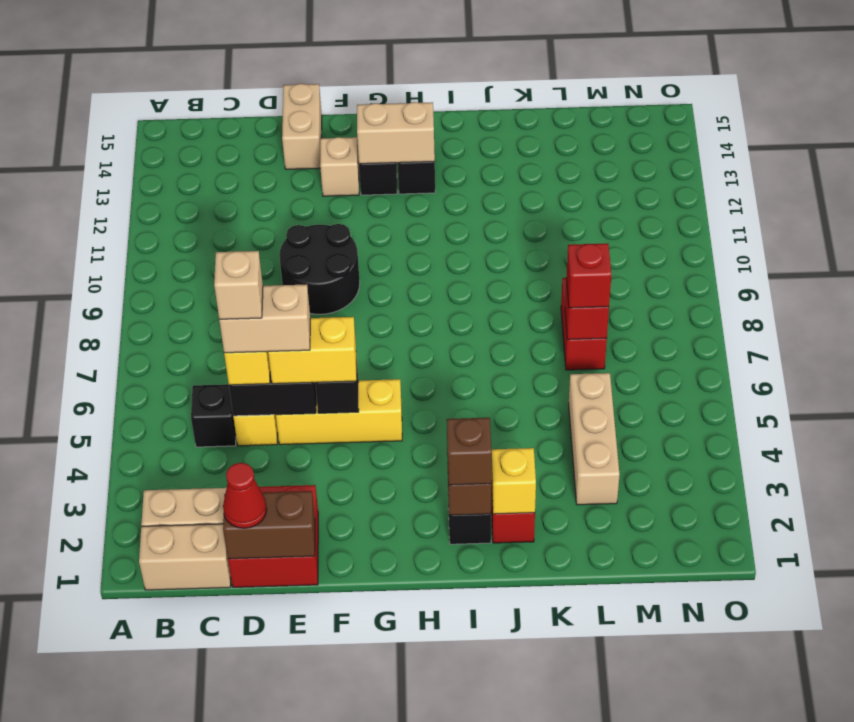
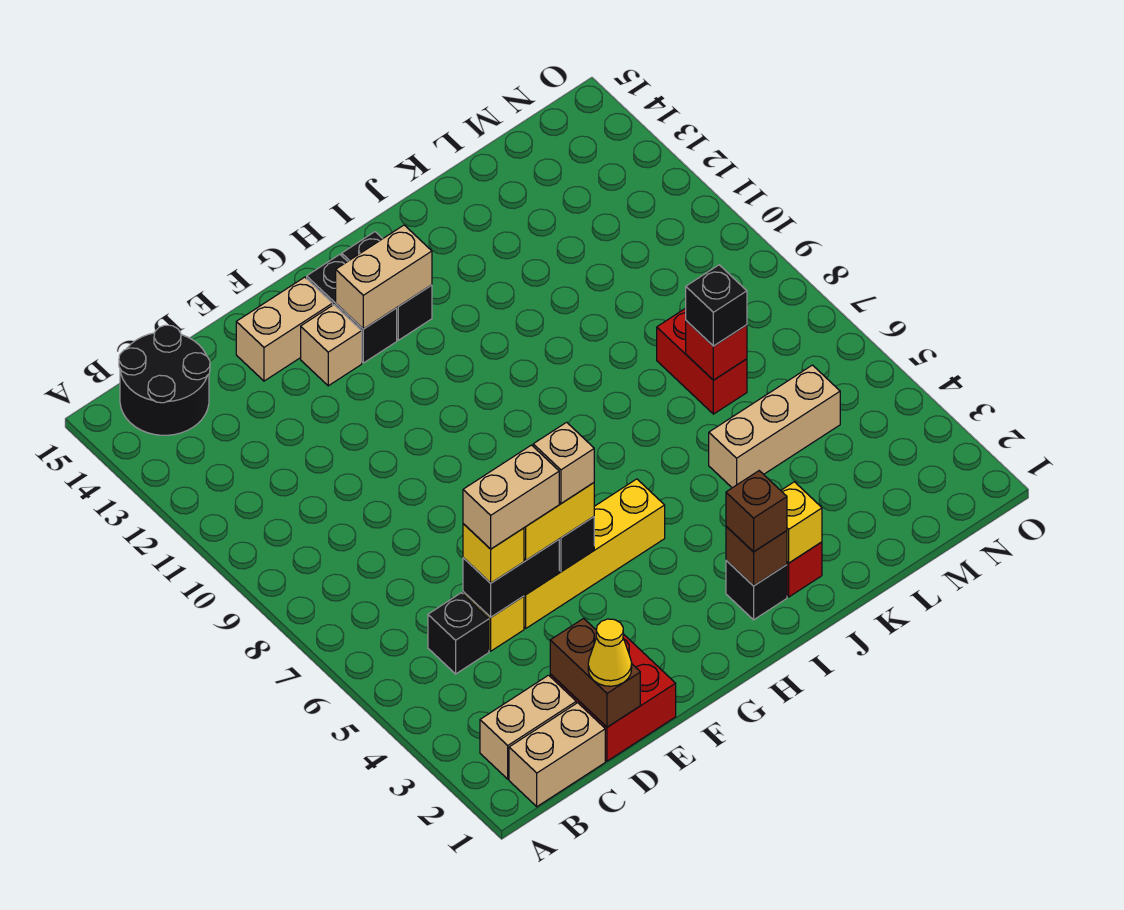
brown 1x2 brick [223,491,315,559] -> brown 1x2 brick turned to [550,618,640,727]
red 1x1 cone [223,463,267,528] -> yellow 1x1 cone [588,619,632,686]
tan 1x1 brick [214,251,263,319] -> tan 1x1 brick moved to [533,422,594,503]
yellow 1x3 brick [276,379,402,445] -> yellow 1x4 brick [524,479,665,628]
black 2x2 round brick [279,224,360,314] -> black 2x2 round brick moved to [119,325,210,435]
tan 1x2 brick [282,84,322,169] -> tan 1x2 brick turned to [236,277,333,381]
tan 1x3 brick [569,373,620,505] -> tan 1x3 brick turned to [709,365,840,488]
red 1x1 brick [566,243,611,308] -> black 1x1 brick [686,265,747,346]

